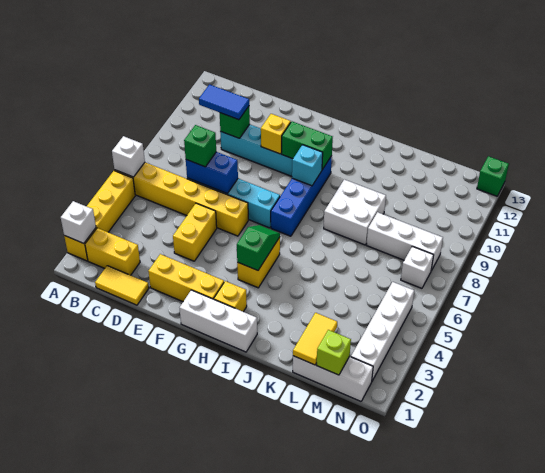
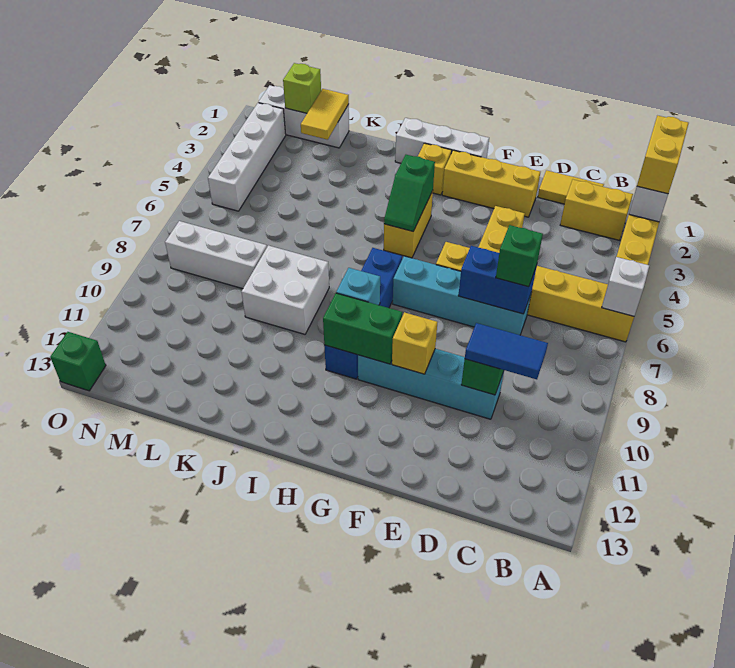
none -> yellow 1x2 brick [637,116,689,194]
white 1x1 brick [401,246,434,288] -> none

